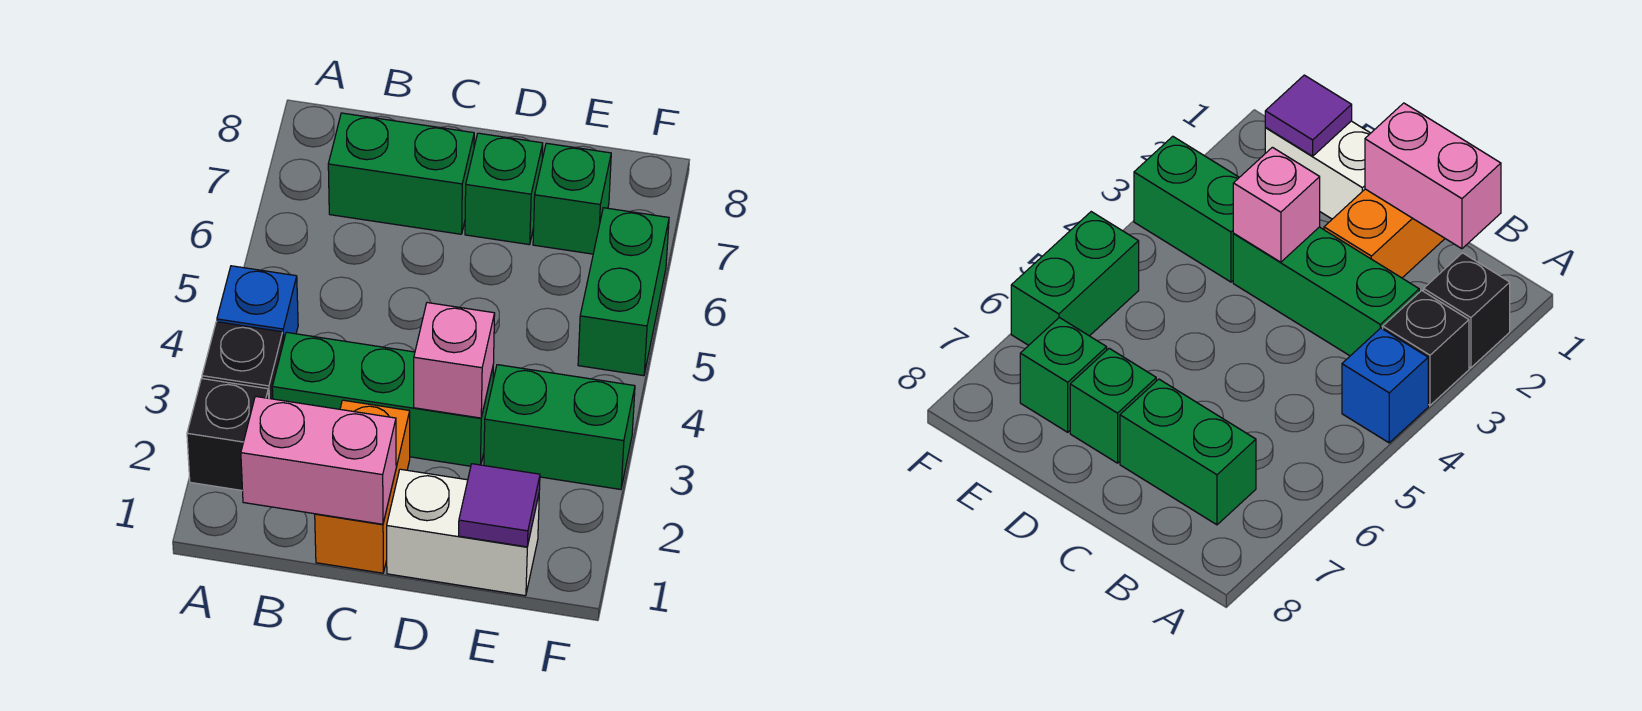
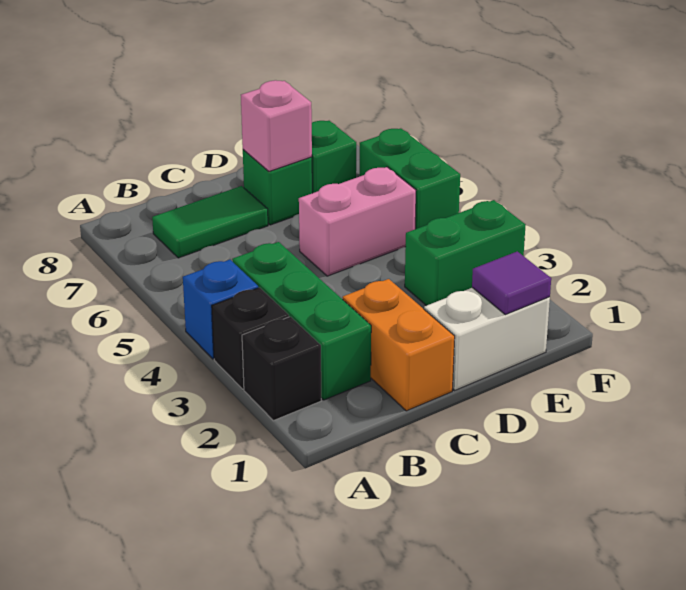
pink 1x2 brick [241,396,396,524] -> pink 1x2 brick moved to [299,167,416,276]
green 1x3 brick [272,332,493,466] -> green 1x3 brick turned to [232,242,371,400]
green 1x2 brick [328,113,474,234] -> green 1x2 tile [152,186,268,258]
pink 1x1 brick [414,303,495,418] -> pink 1x1 brick moved to [241,80,312,171]

